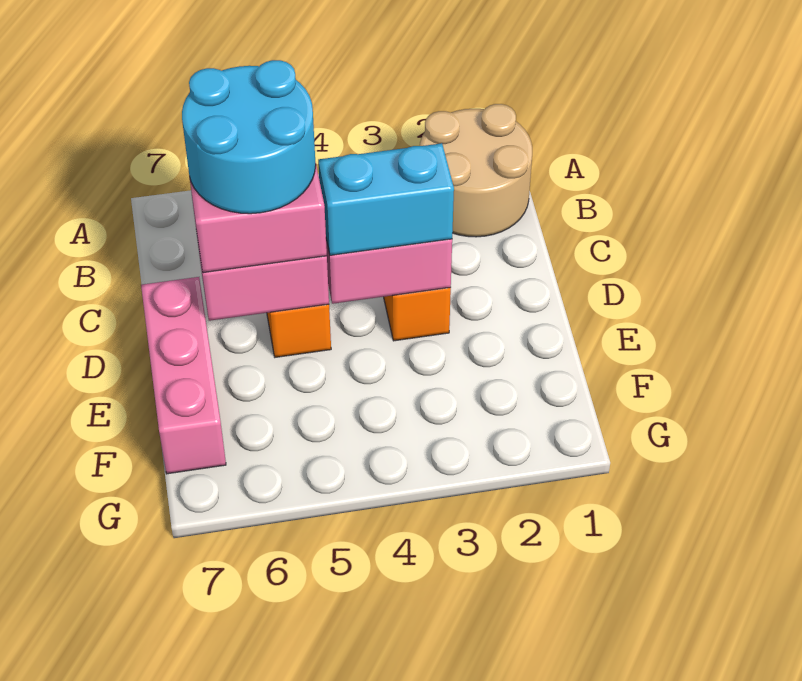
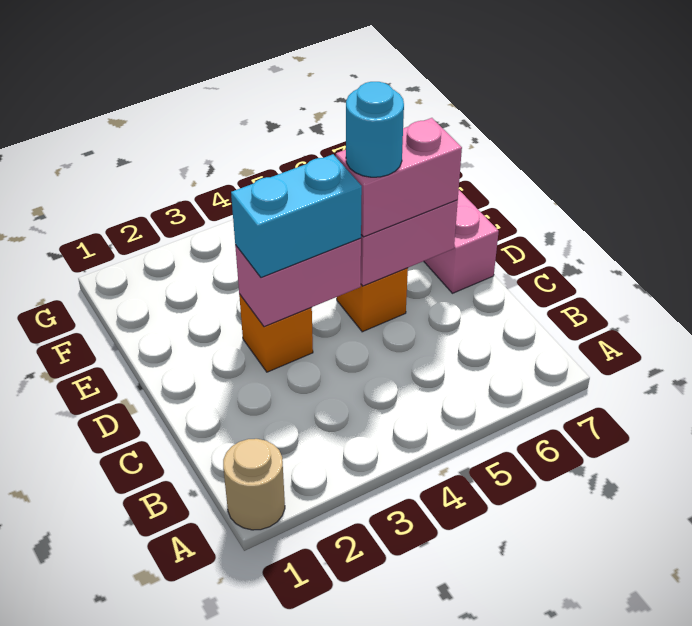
tan 2x2 round brick [420,104,532,237] -> tan 1x1 round brick [223,439,285,530]
cyan 2x2 round brick [182,60,316,214] -> cyan 1x1 round brick [346,82,404,177]

